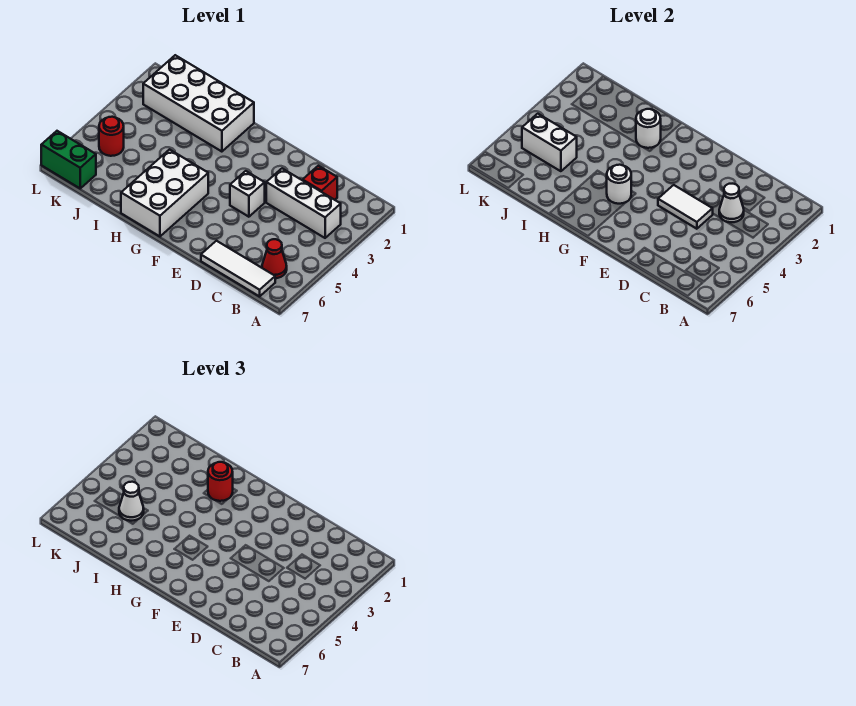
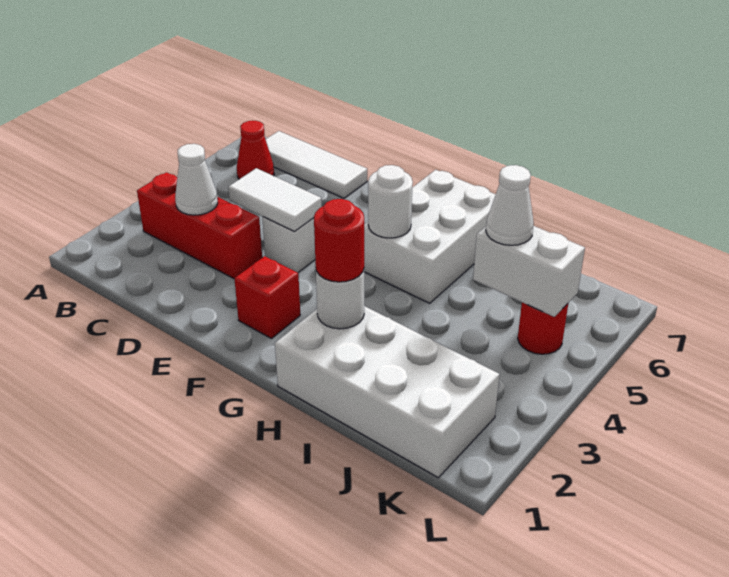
white 1x3 brick [266,169,341,238] -> red 1x3 brick [137,172,262,279]
red 1x1 brick [303,166,337,200] -> red 1x1 brick moved to [234,256,300,339]
green 1x2 brick [41,131,96,188] -> none

